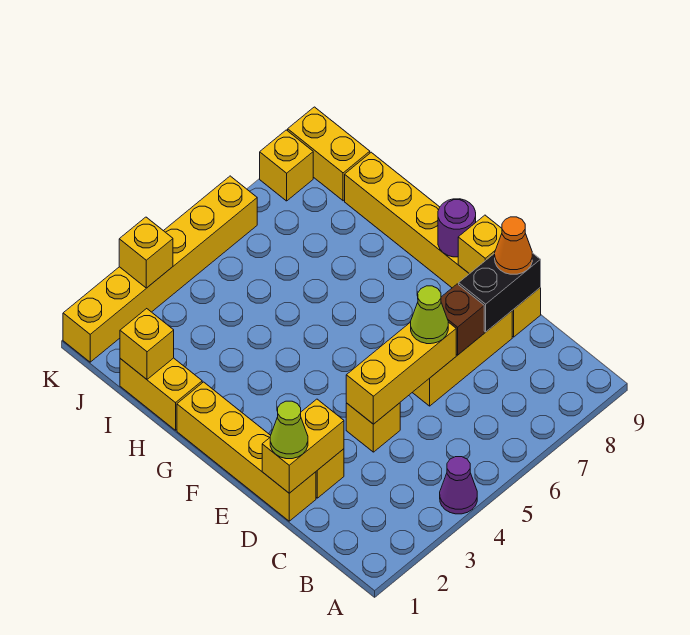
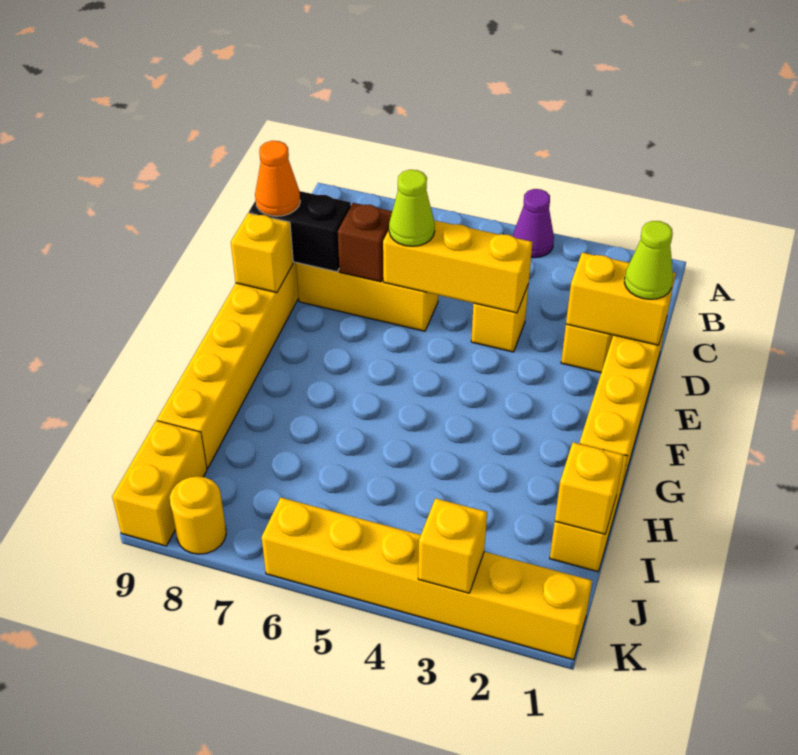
purple 1x1 round brick [438,199,476,257] -> none
yellow 1x1 brick [260,130,313,201] -> yellow 1x1 round brick [170,476,226,554]

